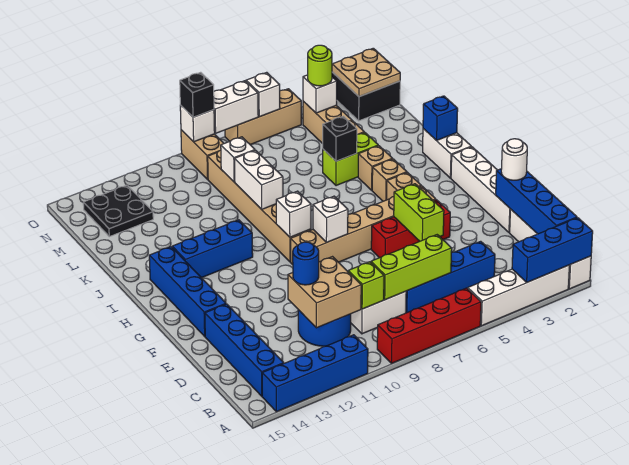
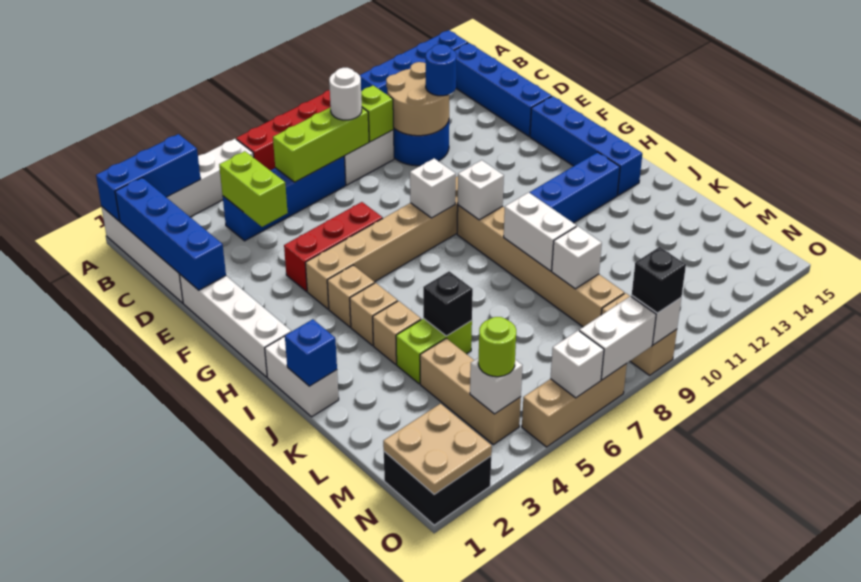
tan 2x2 brick [288,257,361,328] -> tan 2x2 round brick [386,62,449,136]
white 1x1 round brick [501,139,527,180] -> white 1x1 round brick moved to [329,68,362,120]
lime 1x2 brick [394,184,444,241] -> lime 1x2 brick moved to [219,151,288,227]
black 2x2 plate [83,185,153,237] -> none

